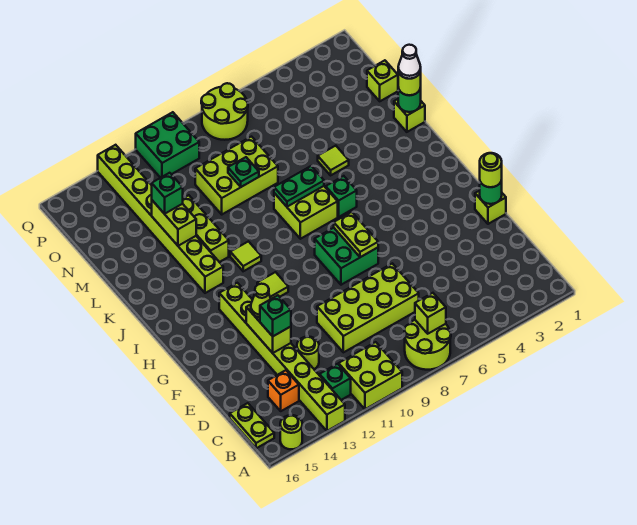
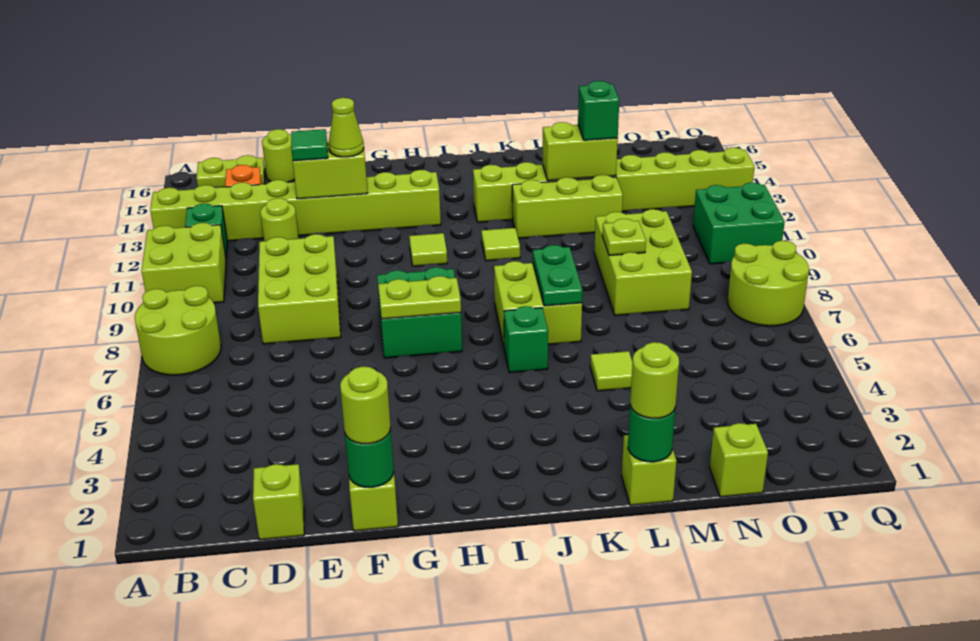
lime 1x1 round brick [280,415,302,449] -> lime 1x1 round brick moved to [262,129,295,182]
lime 1x1 brick [415,293,446,334] -> lime 1x1 brick moved to [253,464,304,540]
lime 2x4 brick [317,263,419,352] -> lime 2x3 brick [258,234,341,344]
green 1x1 brick [260,295,291,336] -> green 1x1 tile [291,129,328,161]
white 1x1 cone [398,45,421,79] -> none
green 1x1 plate [228,157,259,187] -> lime 1x1 plate [602,219,646,255]

